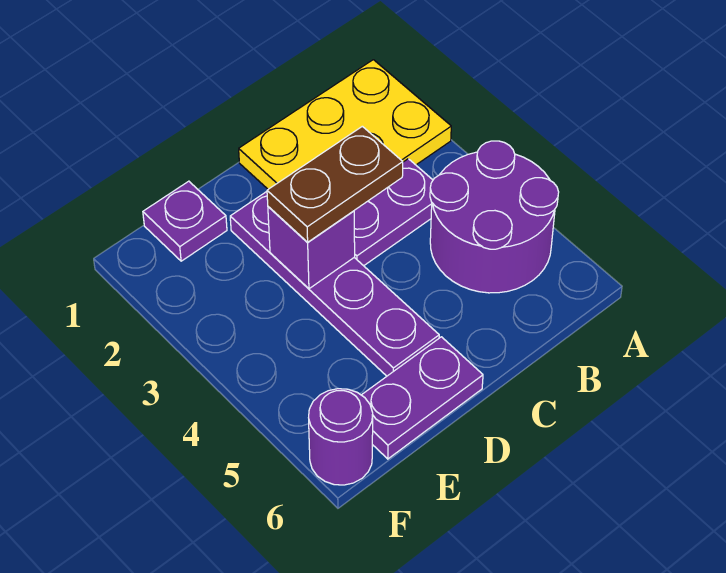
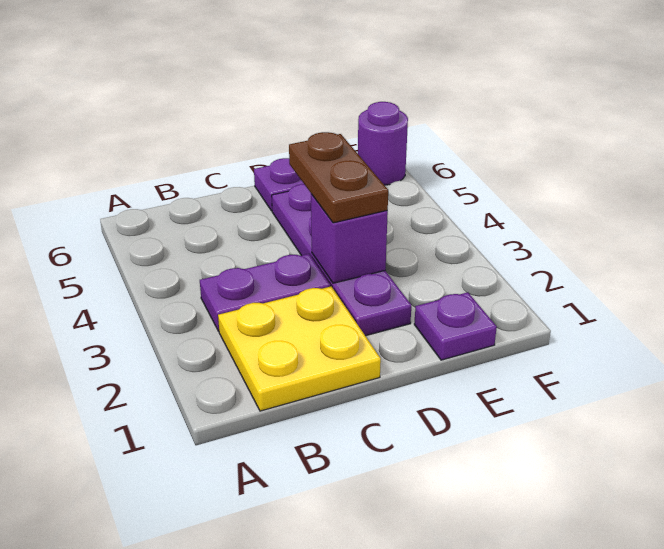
yellow 2x3 plate [239,60,451,189] -> yellow 2x2 plate [218,286,381,411]
purple 2x2 round brick [430,141,559,293] -> none
brown 1x2 plate [267,126,403,242] -> brown 1x2 plate turned to [289,132,388,223]

